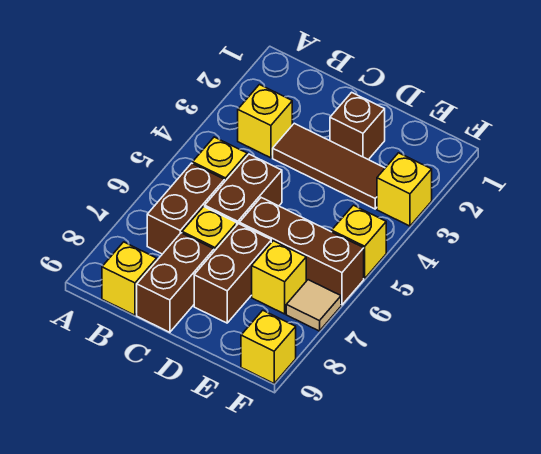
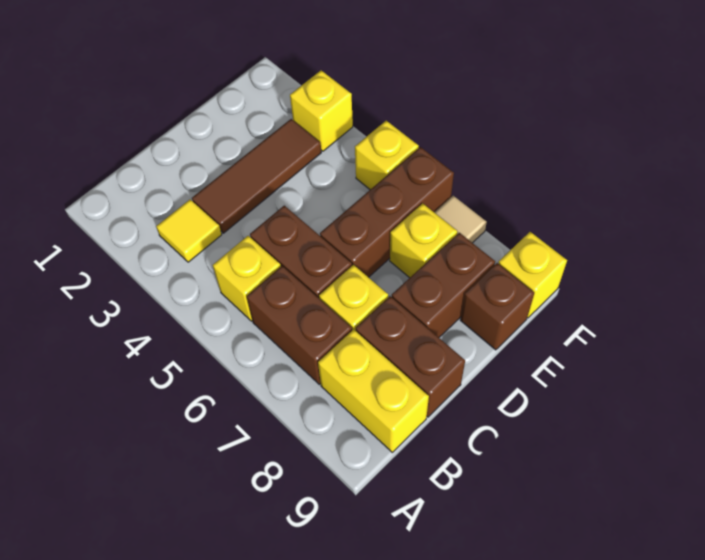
yellow 1x1 brick [238,85,292,158] -> yellow 1x1 tile [156,200,222,262]
yellow 1x1 brick [102,242,157,315] -> yellow 1x2 brick [318,329,429,452]
brown 1x1 brick [330,92,385,160] -> brown 1x1 brick moved to [460,263,534,350]
brown 1x2 brick [194,224,271,323] -> brown 1x2 brick turned to [392,233,495,337]

